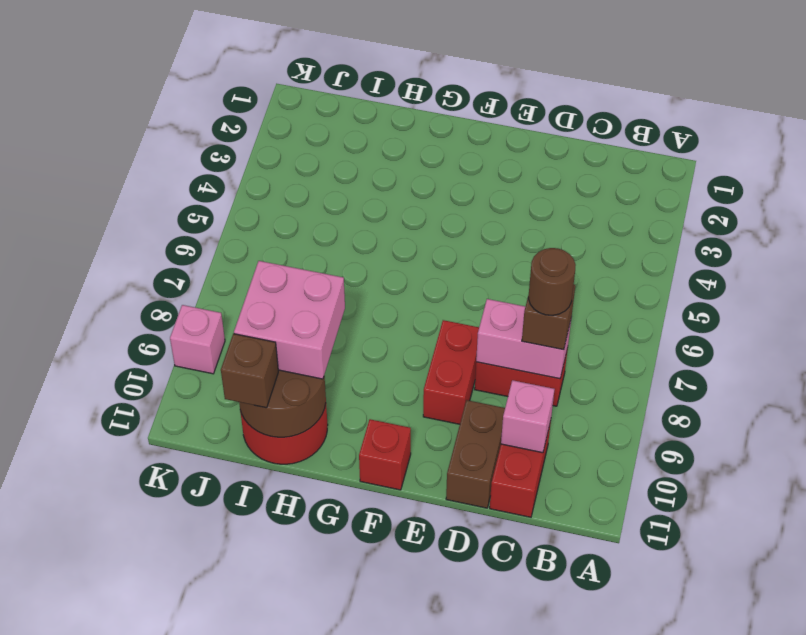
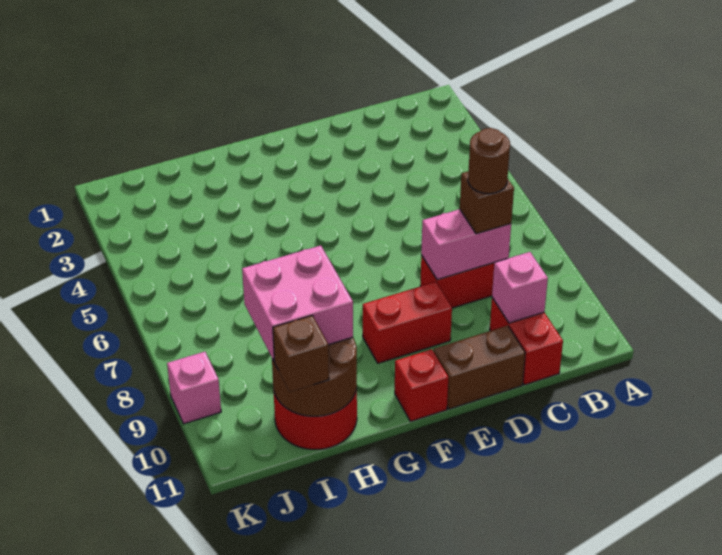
brown 1x2 brick [446,400,505,508] -> brown 1x2 brick turned to [434,326,525,409]
red 1x2 brick [423,320,479,424] -> red 1x2 brick turned to [363,282,452,363]

